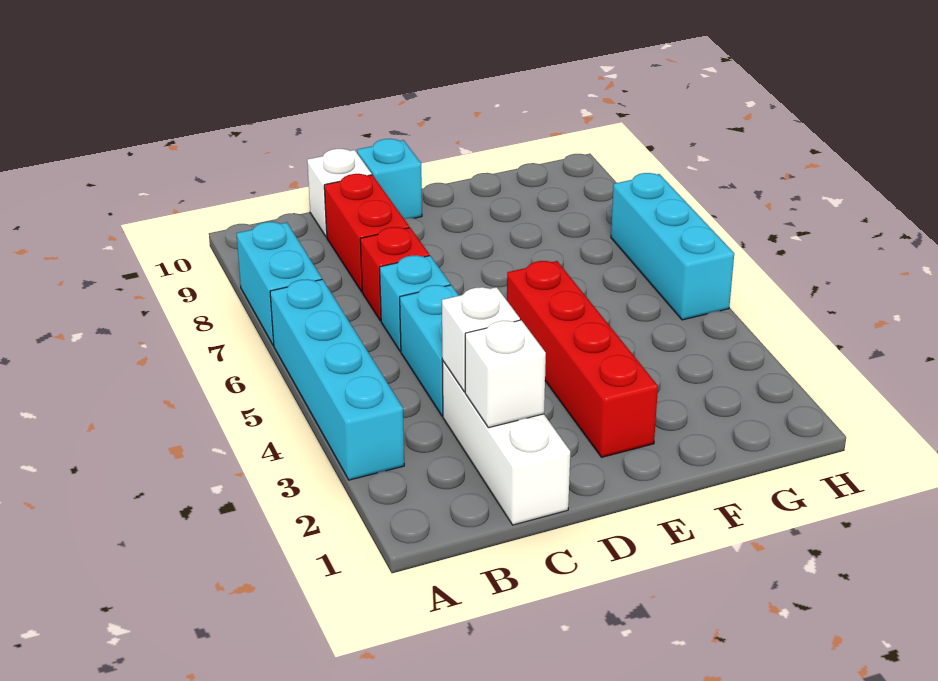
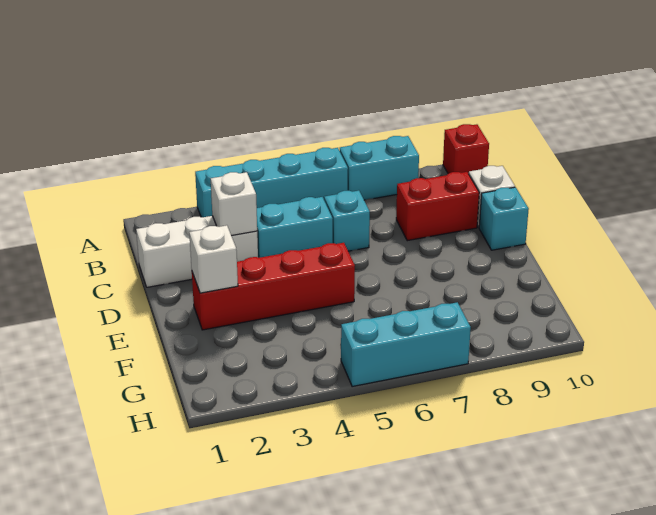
white 1x1 brick [465,320,546,428] -> white 1x1 brick moved to [189,225,238,293]
red 1x1 brick [360,227,429,321] -> red 1x1 brick moved to [443,124,489,174]

